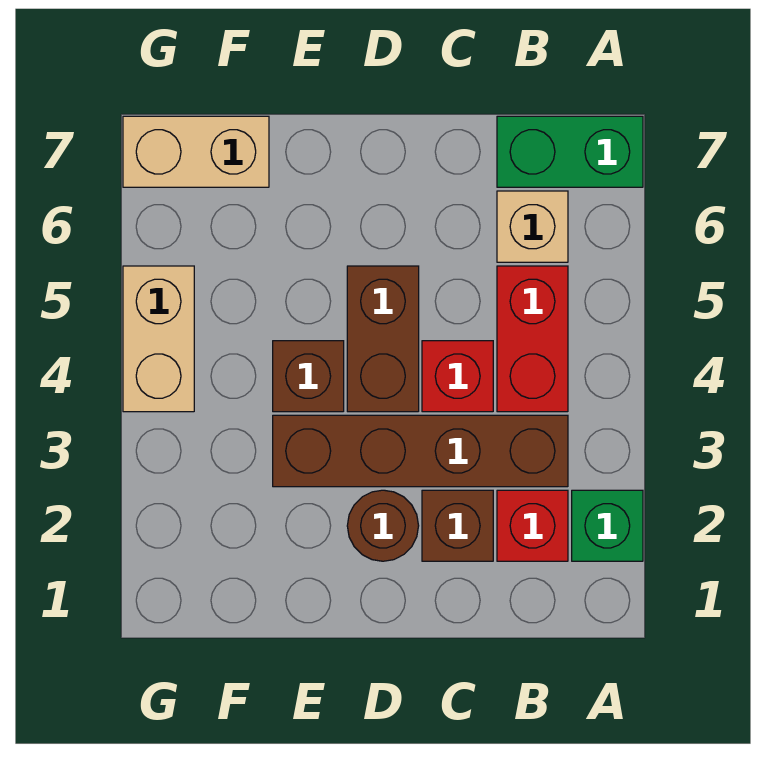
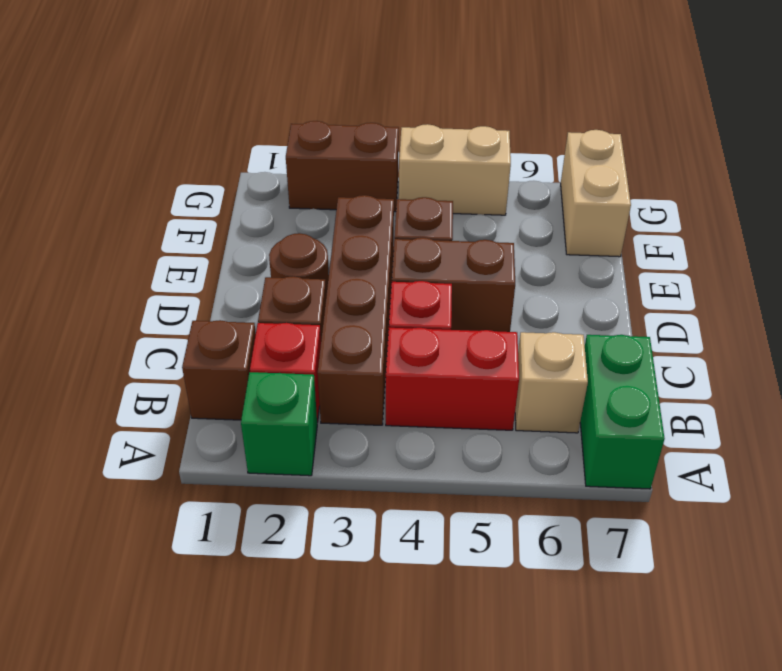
none -> brown 1x1 brick [182,320,256,420]
none -> brown 1x2 brick [286,121,399,212]

